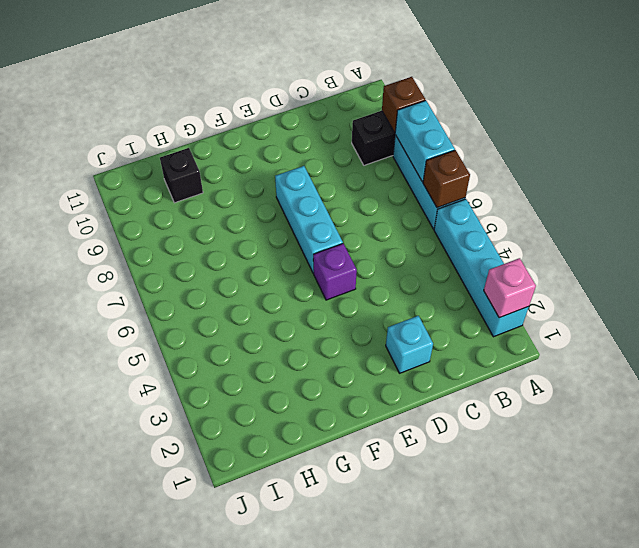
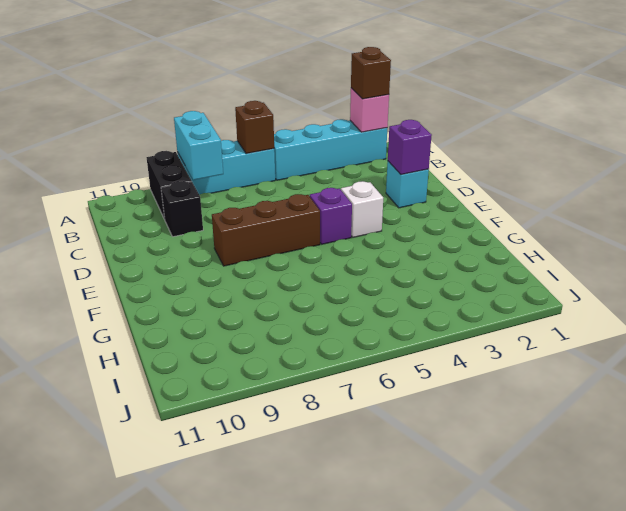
cyan 1x2 brick [395,100,455,182] -> cyan 1x2 brick turned to [174,111,223,180]
brown 1x1 brick [382,77,425,132] -> brown 1x1 brick moved to [351,47,391,99]
none -> purple 1x1 brick [388,120,432,175]
none -> white 1x1 brick [341,181,383,237]
cyan 1x3 brick [275,166,343,273] -> brown 1x3 brick [212,194,320,266]
black 1x1 brick [160,148,203,203] -> black 1x1 brick moved to [161,181,203,237]

